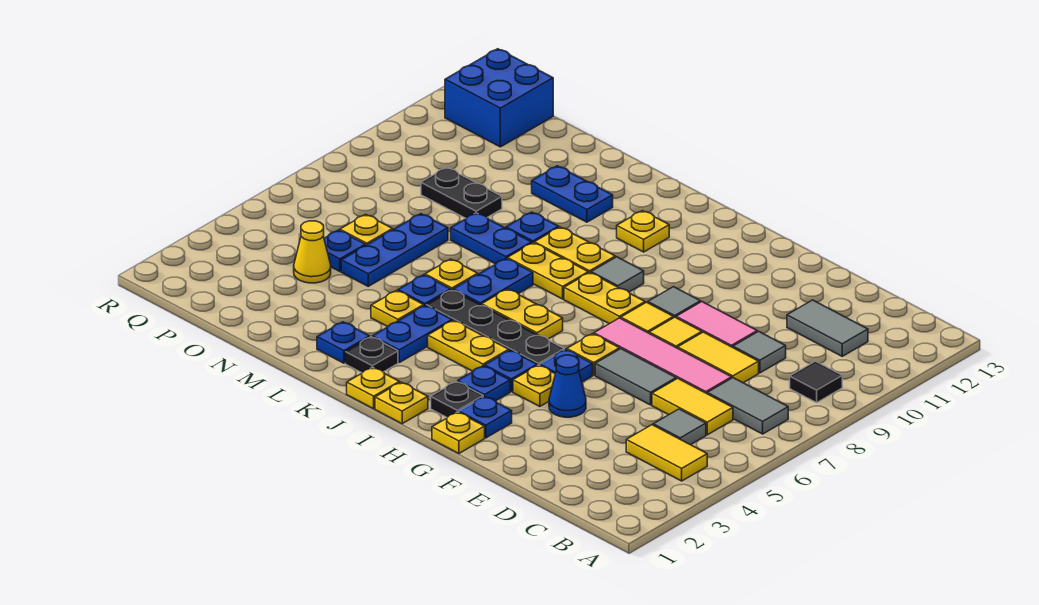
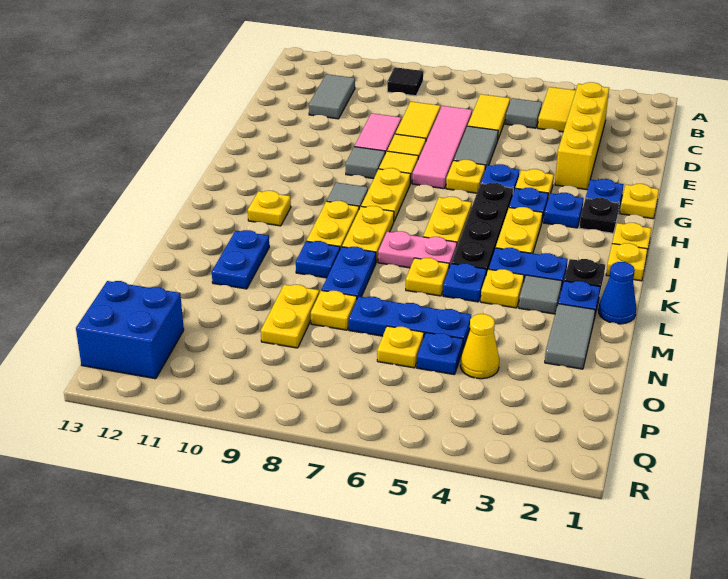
grey 1x2 tile [707,378,788,434] -> grey 1x2 tile moved to [545,304,595,369]
none -> yellow 1x4 brick [555,82,609,190]
grey 1x1 tile [733,331,786,373] -> grey 1x1 tile moved to [519,275,562,314]
blue 1x1 cone [549,355,586,417] -> blue 1x1 cone moved to [598,262,636,324]
blue 1x2 plate [453,258,533,305] -> pink 1x2 plate [378,231,457,268]
none -> yellow 1x1 plate [311,290,357,330]
black 1x2 plate [421,167,502,218] -> yellow 1x2 plate [261,284,319,348]

